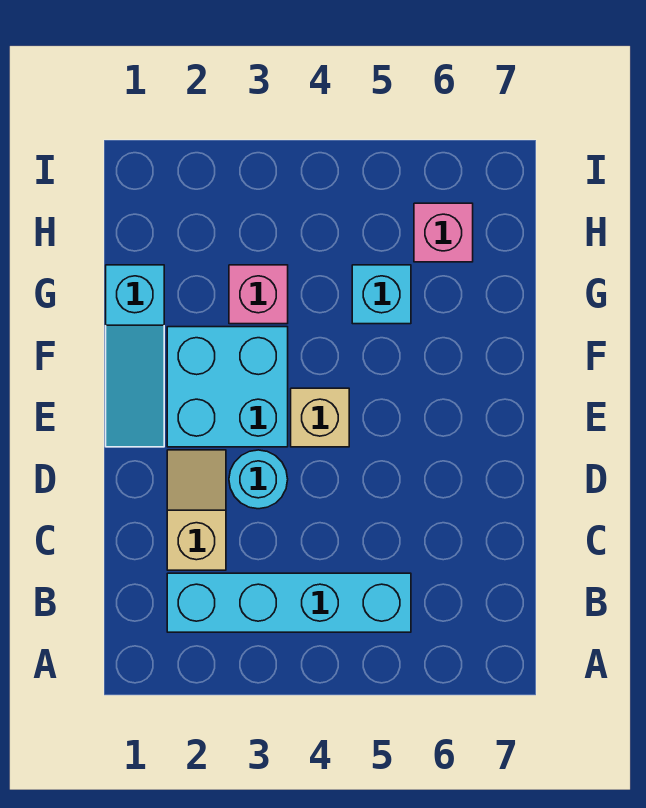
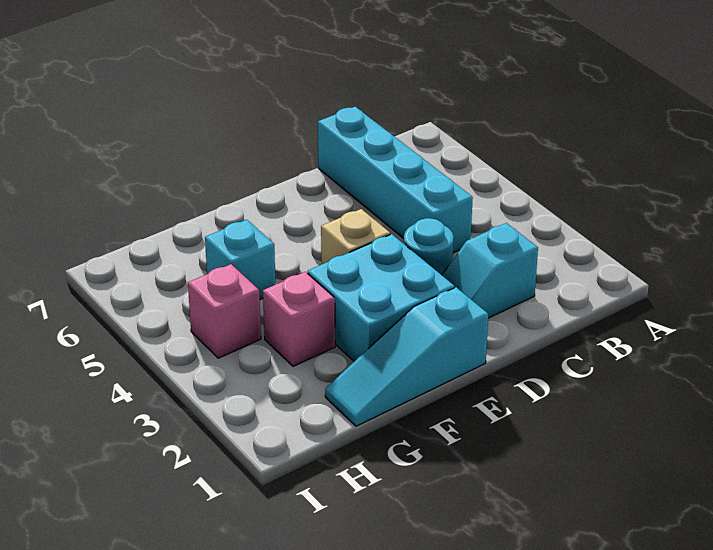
cyan 1x4 brick [167,573,411,632] -> cyan 1x4 brick moved to [318,107,473,253]
tan 1x2 slope [167,450,226,570] -> cyan 1x2 slope [442,223,538,318]
cyan 1x3 slope [106,265,164,447] -> cyan 1x3 slope turned to [325,287,488,426]
pink 1x1 brick [414,203,473,262] -> pink 1x1 brick moved to [188,264,261,358]

